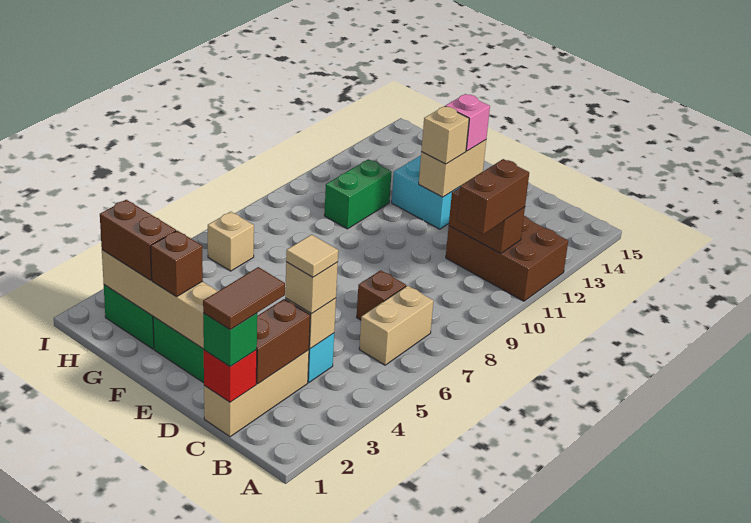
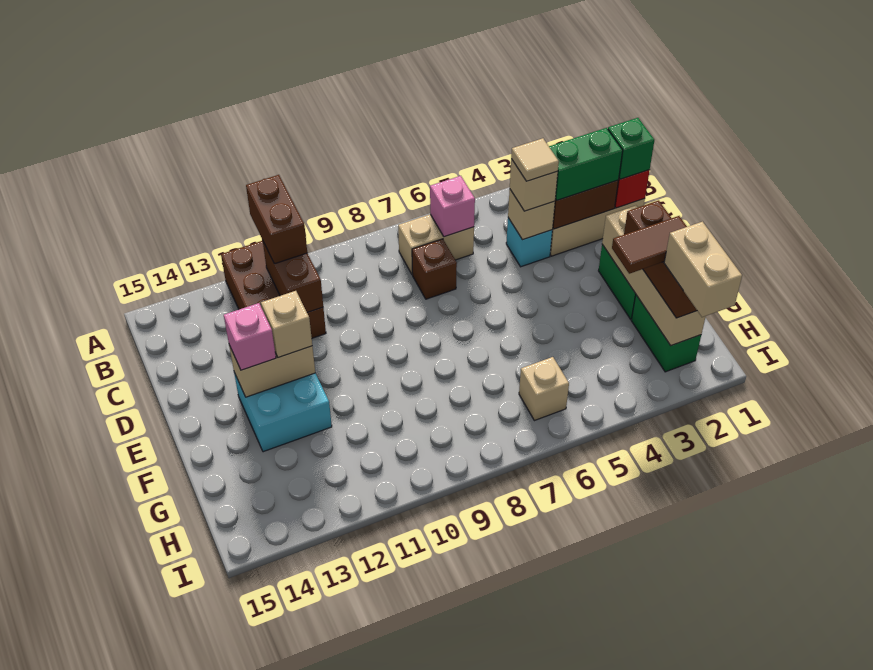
none -> pink 1x1 brick [430,176,475,237]
brown 1x2 brick [457,159,529,234] -> brown 1x2 brick turned to [246,175,307,264]
brown 1x2 tile [203,267,285,330] -> brown 1x2 tile moved to [612,216,687,274]
green 1x2 brick [324,159,392,229] -> green 1x2 brick moved to [549,128,623,200]
none -> tan 1x2 brick [664,222,742,317]

